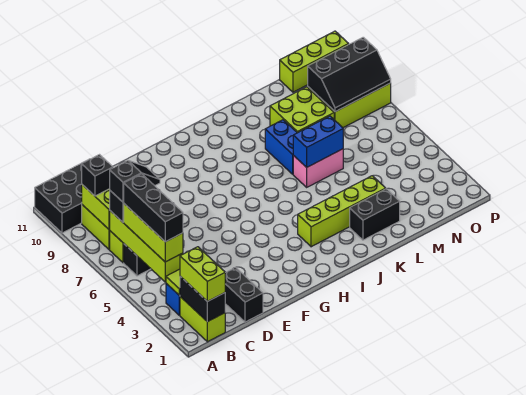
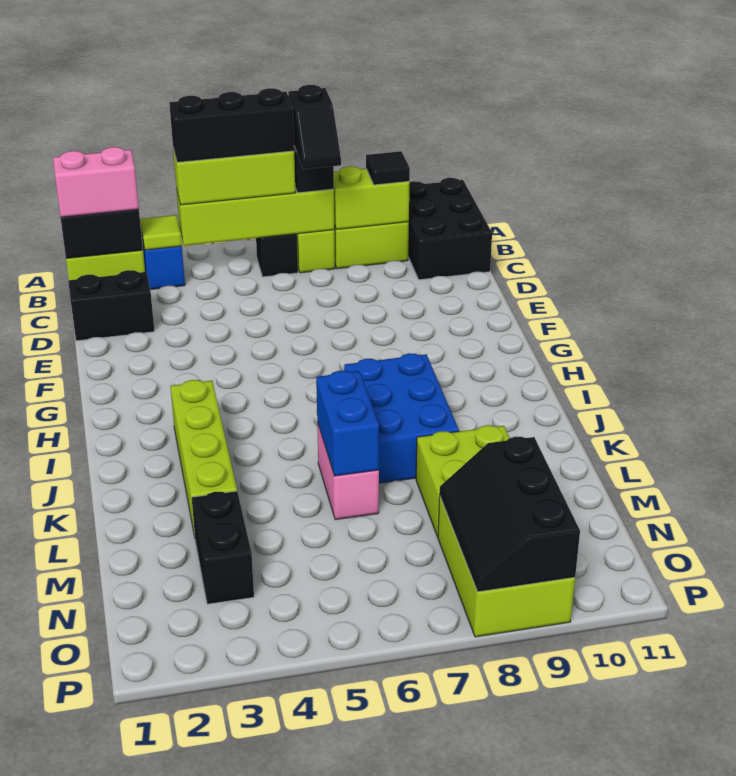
lime 1x2 brick [180,247,225,301] -> pink 1x2 brick [53,147,139,217]
black 1x1 brick [82,155,113,196] -> black 1x1 tile [366,151,410,185]
black 1x2 brick [350,189,400,240] -> black 1x2 brick moved to [192,491,254,604]
blue 1x2 brick [265,120,297,174] -> blue 2x3 brick [344,353,459,483]
lime 1x3 brick [280,31,349,92] -> none

